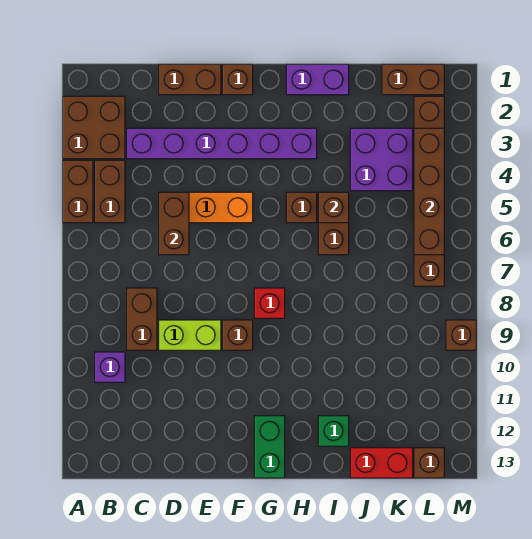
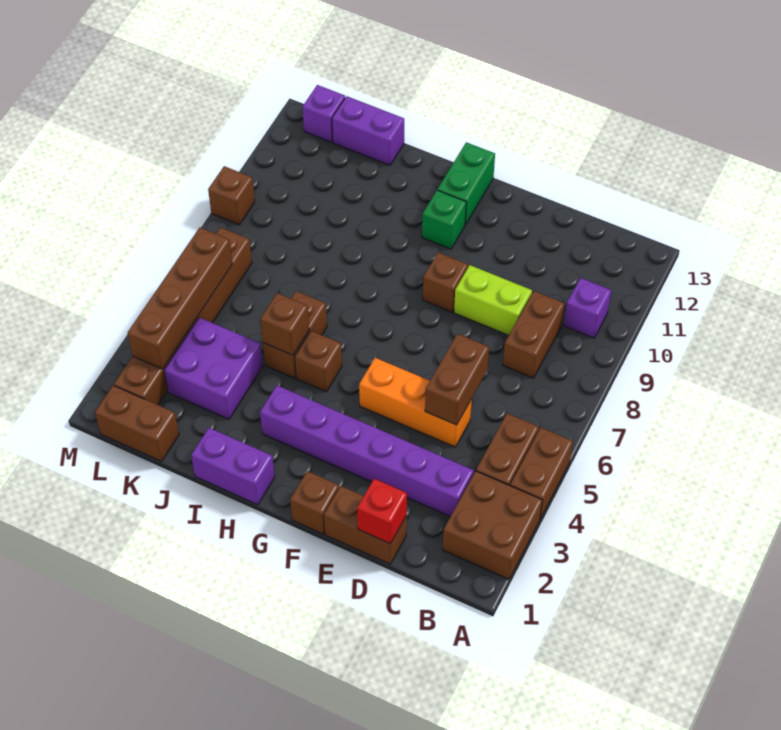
red 1x1 brick [254,288,285,318] -> red 1x1 brick moved to [357,479,407,544]
green 1x1 brick [318,416,349,446] -> green 1x1 brick moved to [422,190,466,249]
red 1x2 brick [350,448,413,478] -> purple 1x2 brick [332,96,404,165]
brown 1x1 brick [414,448,444,478] -> purple 1x1 brick [303,85,345,142]

